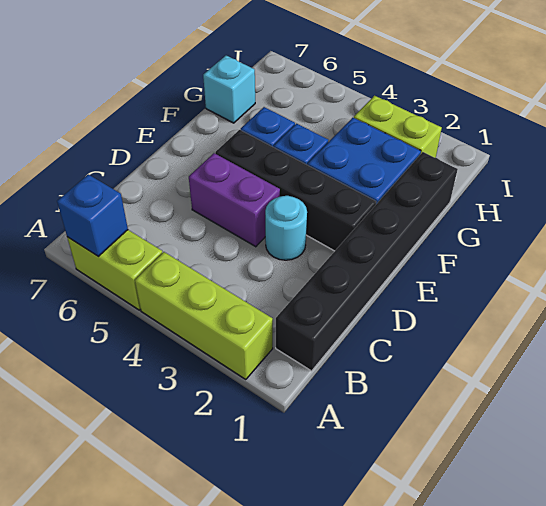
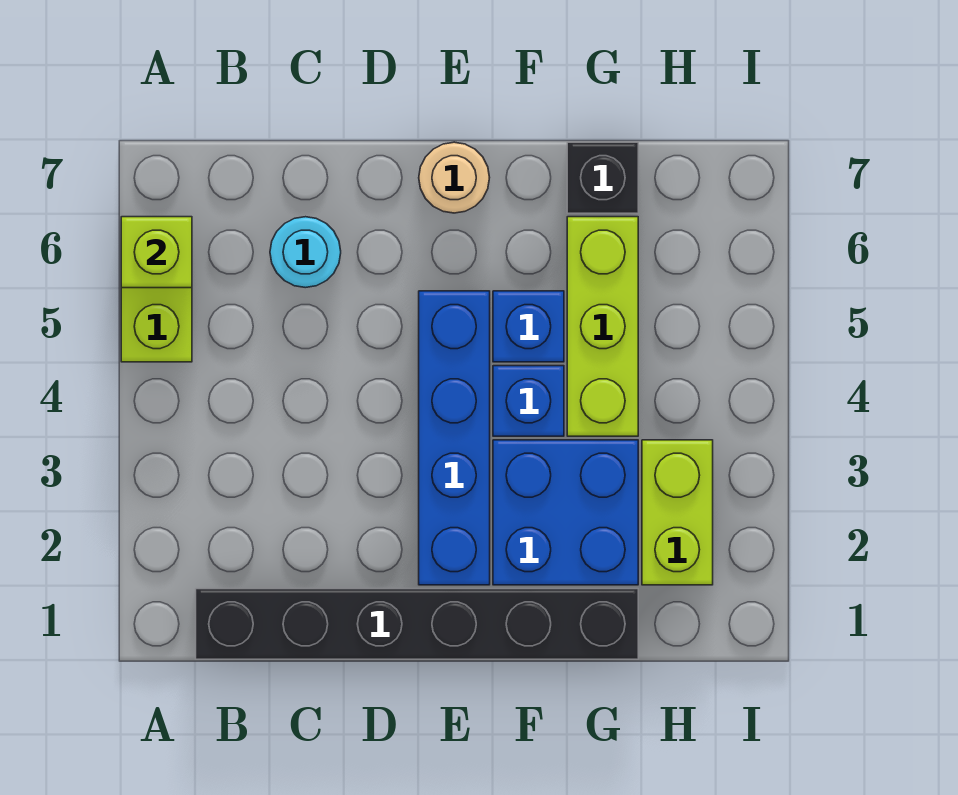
lime 1x3 brick [135,252,273,379] -> lime 1x3 brick moved to [567,217,638,436]
blue 1x1 brick [57,174,128,256] -> lime 1x1 brick [121,217,192,288]
cyan 1x1 round brick [265,196,307,260] -> cyan 1x1 round brick moved to [270,217,341,288]
purple 1x2 brick [189,153,280,247] -> none
black 1x4 brick [215,130,376,251] -> blue 1x4 brick [419,291,490,585]
none -> tan 1x1 round brick [419,142,490,213]
cyan 1x1 brick [203,56,255,123] -> black 1x1 brick [567,142,638,213]

